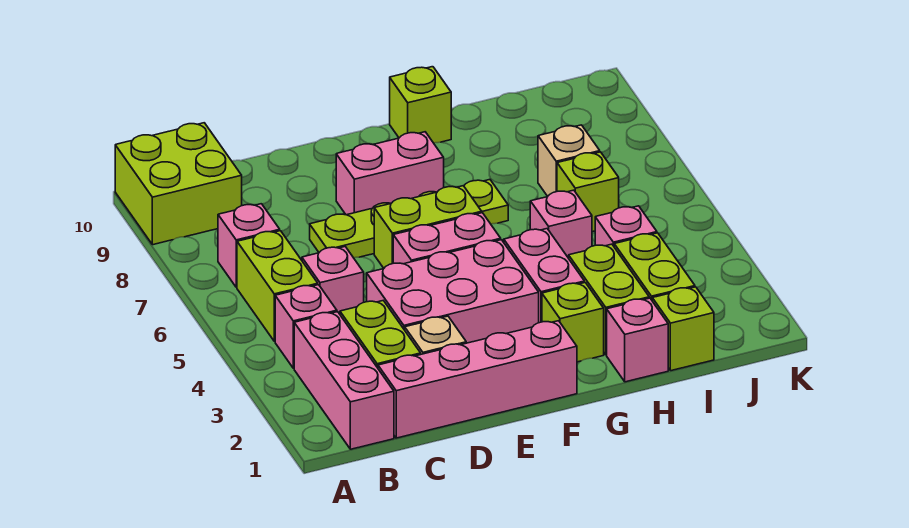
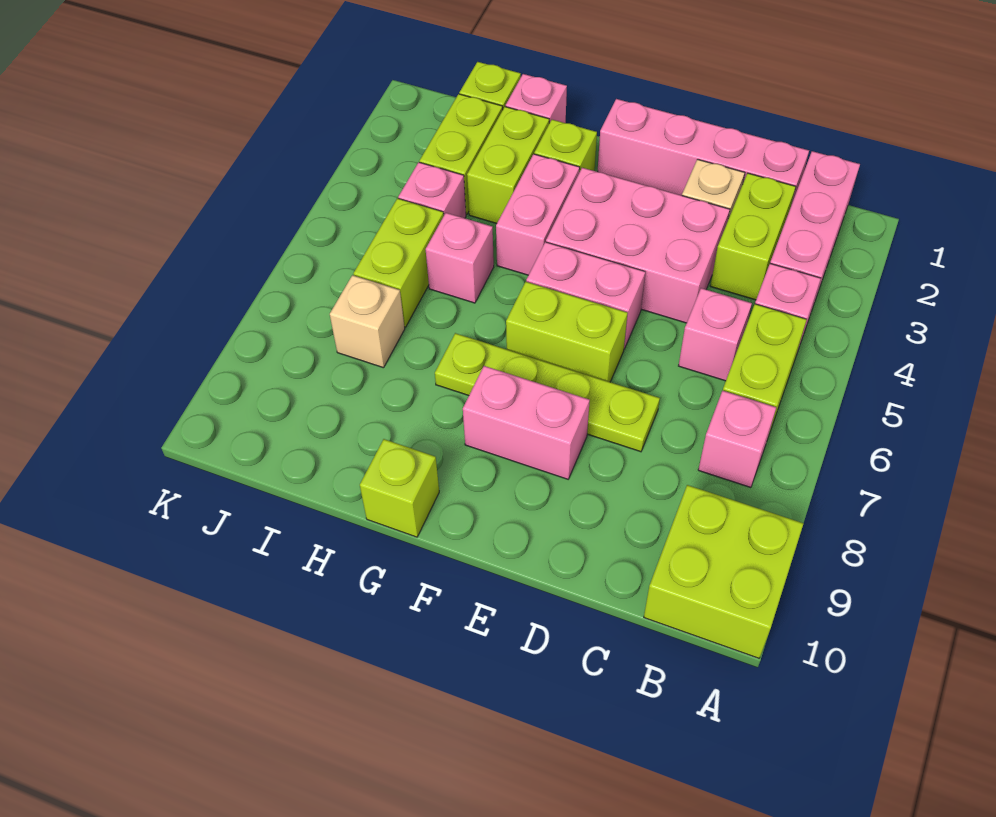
lime 1x1 brick [557,152,619,232] -> lime 1x2 brick [353,198,444,327]

